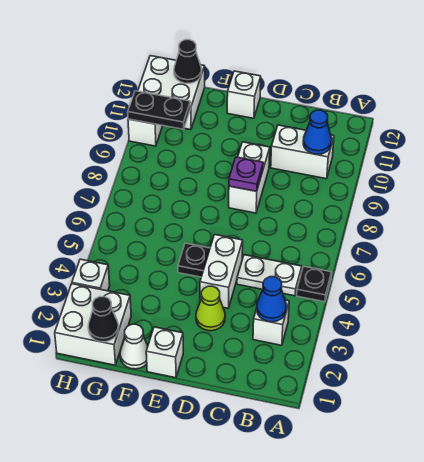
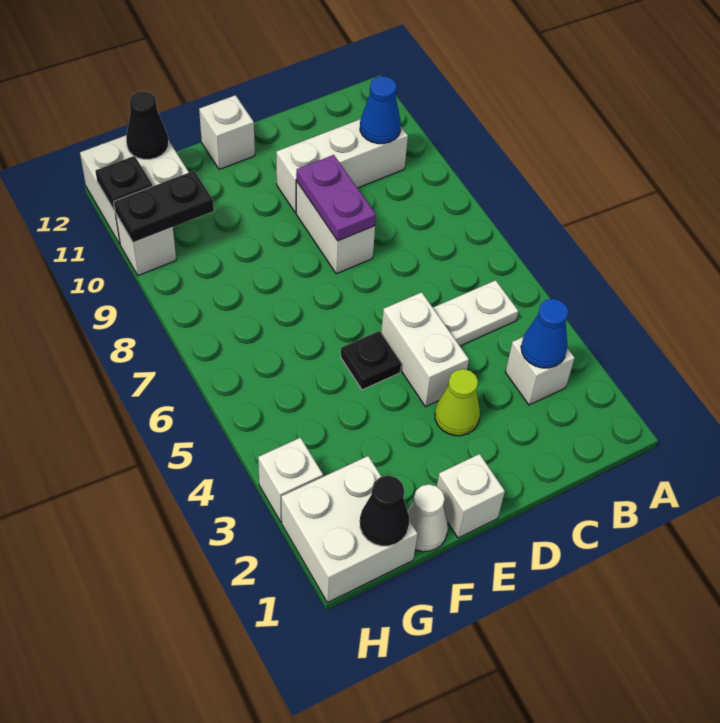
black 1x1 plate [297,266,332,302] -> black 1x1 plate moved to [95,156,152,211]
white 1x2 brick [271,125,334,179] -> white 1x3 brick [276,119,408,213]
purple 1x1 plate [229,157,263,191] -> purple 1x2 plate [296,155,376,241]

